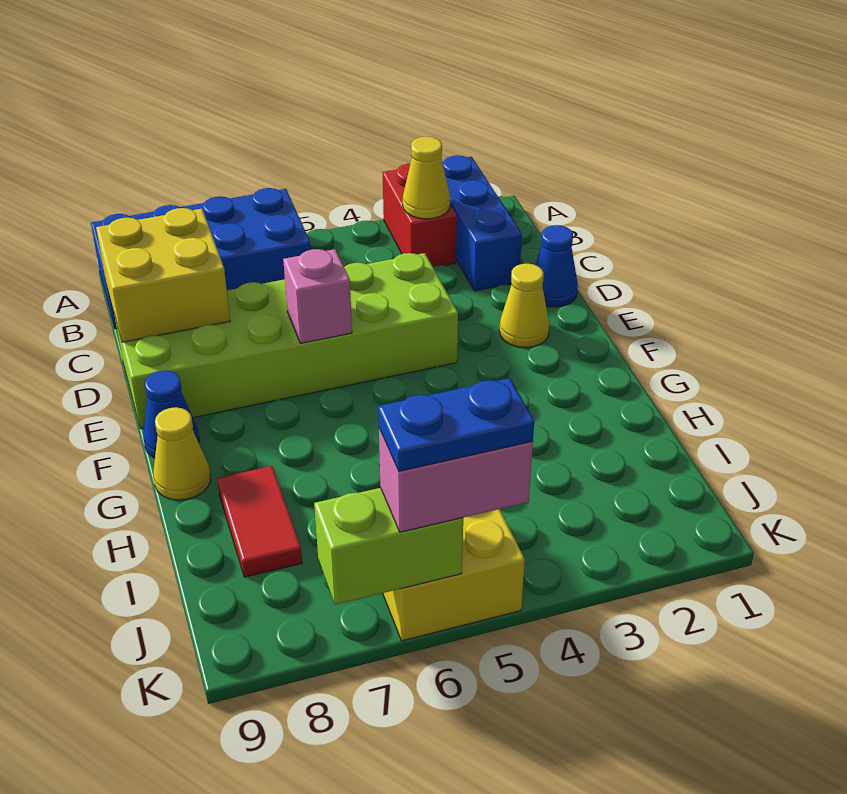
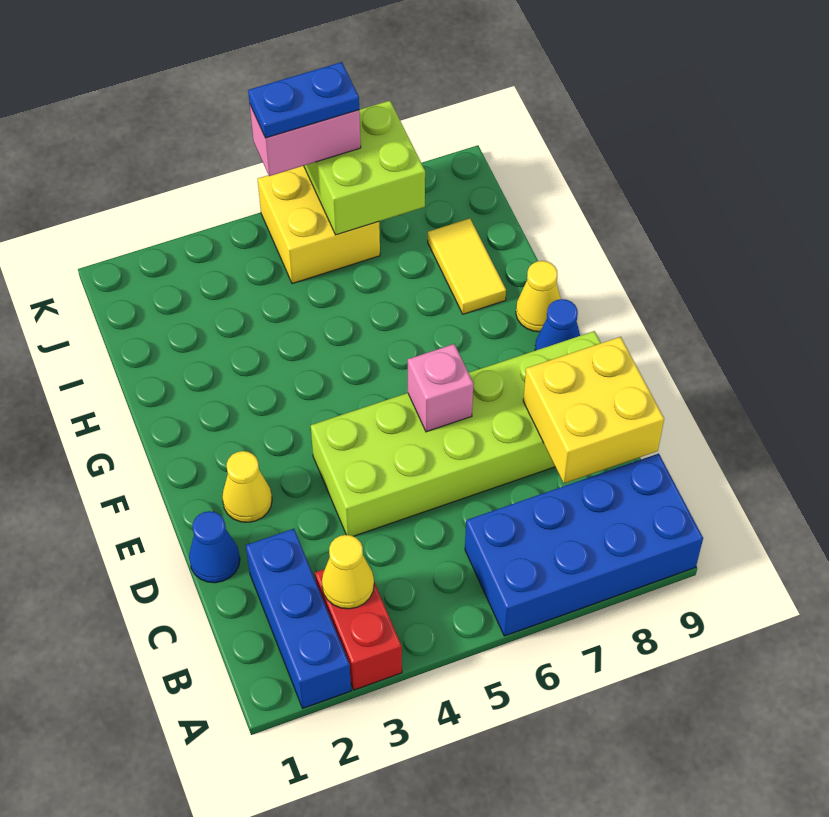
red 1x2 tile [217,466,302,577] -> yellow 1x2 tile [428,218,506,314]
lime 1x2 brick [314,488,463,605] -> lime 2x2 brick [304,101,425,235]

